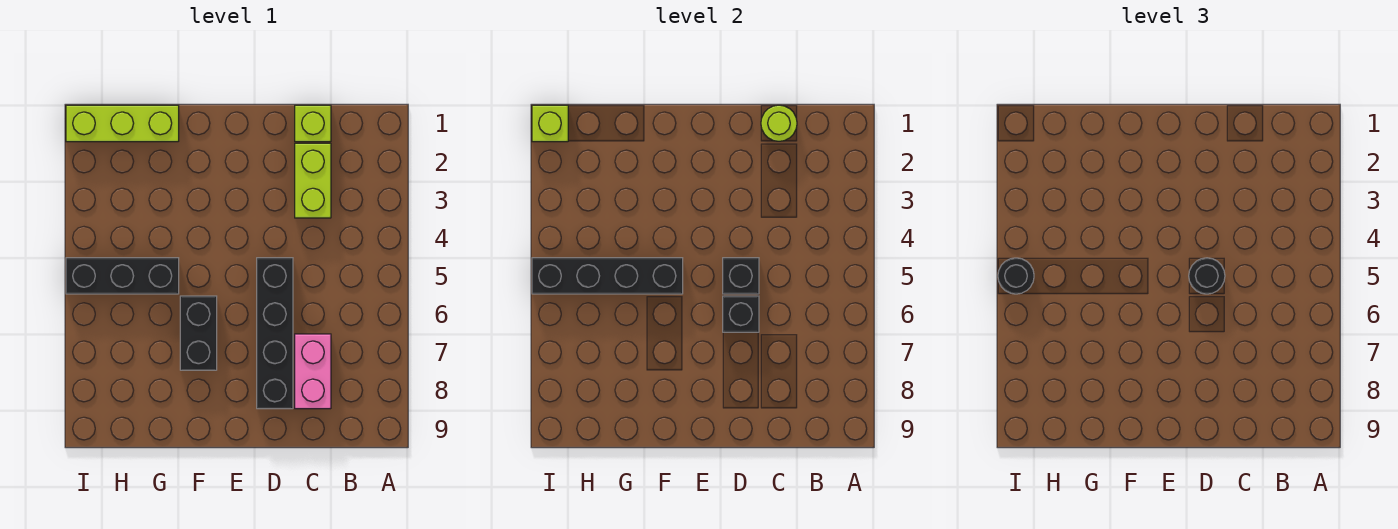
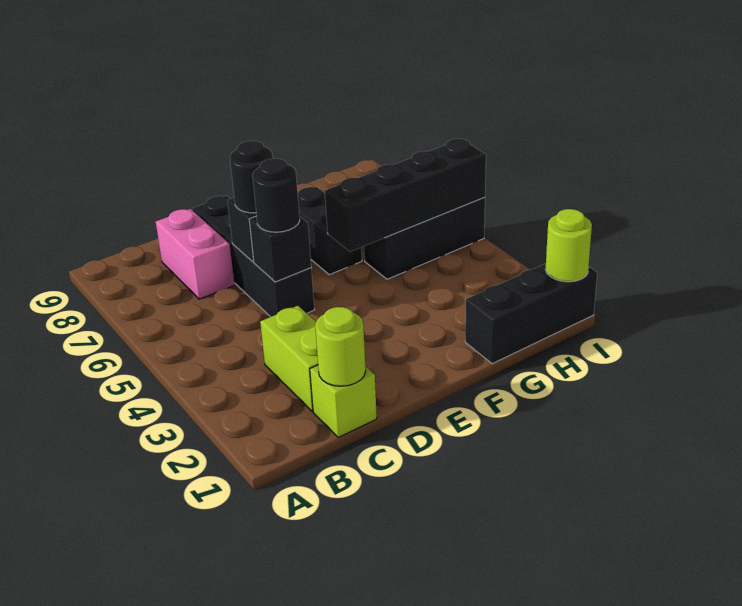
lime 1x3 brick [66,105,179,142] -> black 1x3 brick [465,264,597,364]
lime 1x1 brick [532,105,568,142] -> lime 1x1 round brick [545,209,592,282]
black 1x1 round brick [998,258,1034,294] -> black 1x1 round brick moved to [230,141,273,213]

